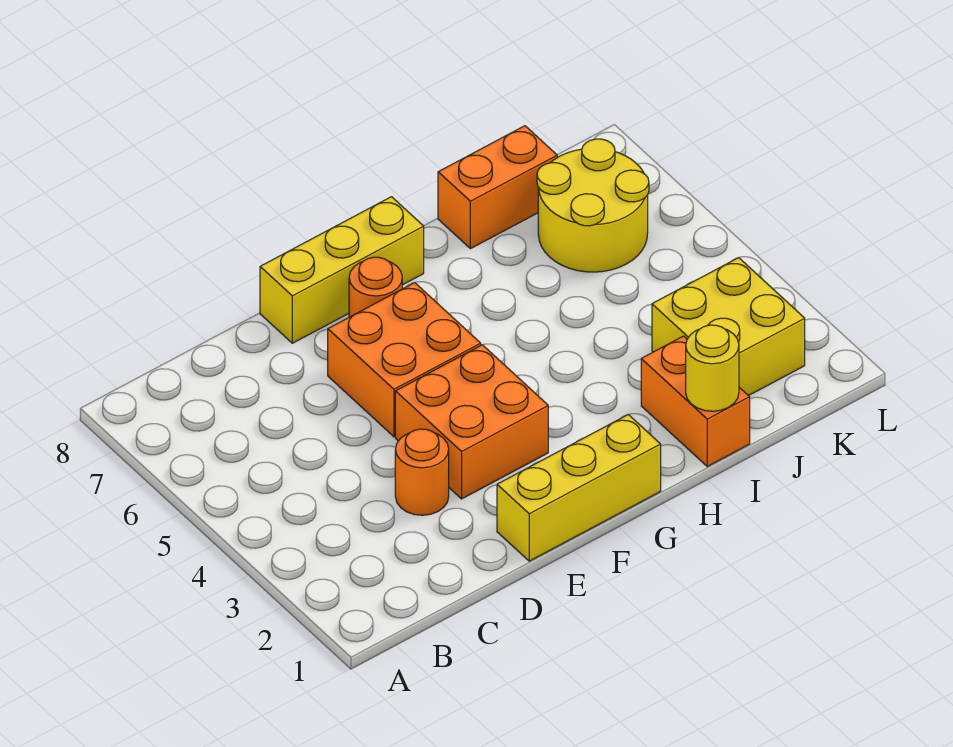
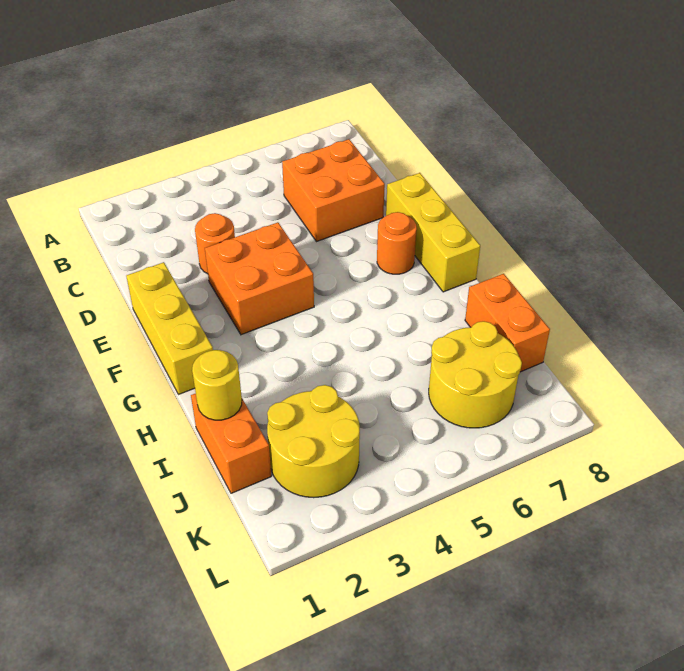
orange 2x2 brick [328,283,481,437] -> orange 2x2 brick moved to [282,139,385,242]
orange 1x2 brick [641,336,750,466] -> orange 1x2 brick turned to [191,393,271,493]
yellow 2x2 brick [652,258,805,396] -> yellow 2x2 round brick [267,385,360,498]

